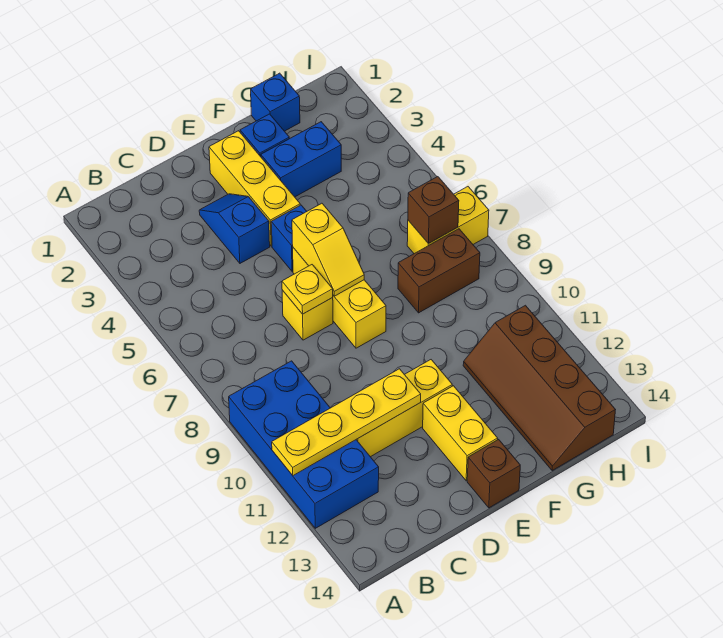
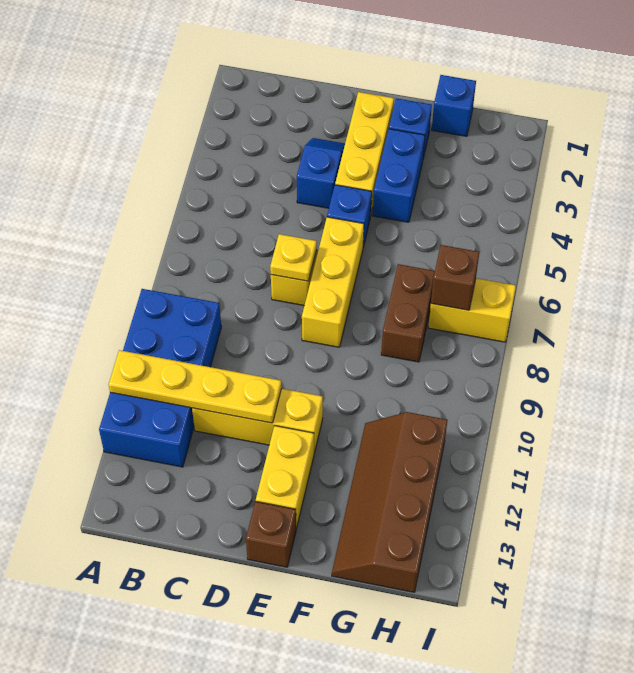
yellow 1x2 slope [292,203,364,296] -> none
blue 1x2 brick [261,122,341,197] -> blue 1x2 brick turned to [373,129,425,222]
brown 1x2 brick [398,229,480,313] -> brown 1x2 brick turned to [381,264,435,362]

